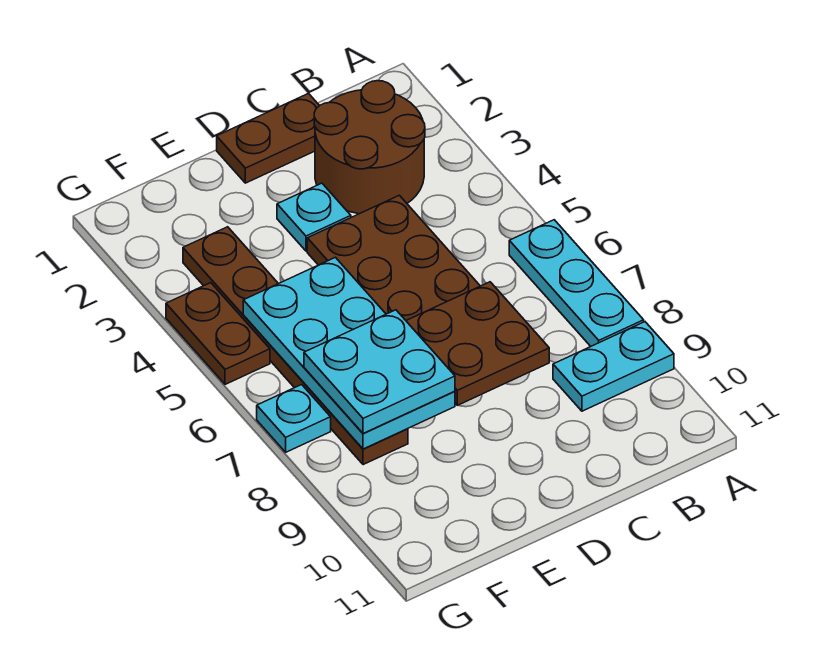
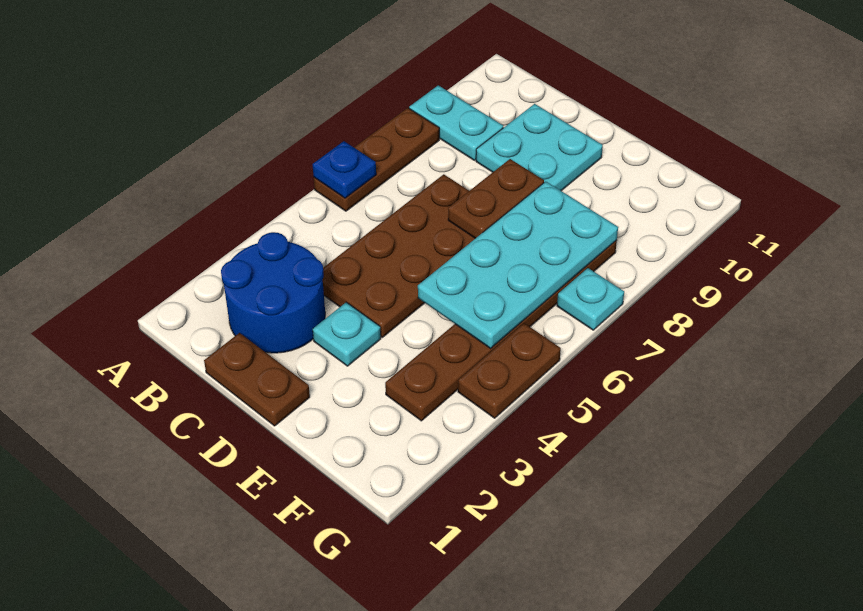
cyan 1x3 plate [509,220,644,346] -> brown 1x3 plate [314,108,439,211]
none -> blue 1x1 plate [313,141,376,198]
brown 2x2 round brick [314,81,425,214] -> blue 2x2 round brick [221,232,325,353]
brown 2x2 plate [406,282,549,405] -> brown 1x2 plate [448,159,544,238]
cyan 2x2 plate [304,310,455,433] -> cyan 2x2 plate moved to [476,104,603,191]

